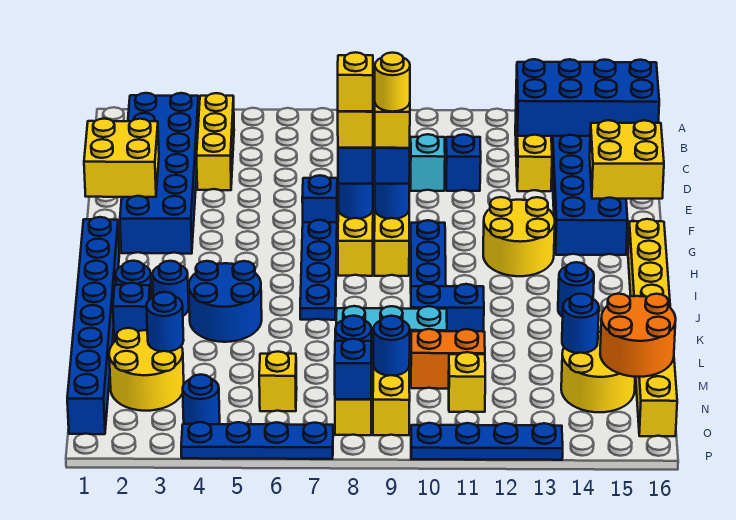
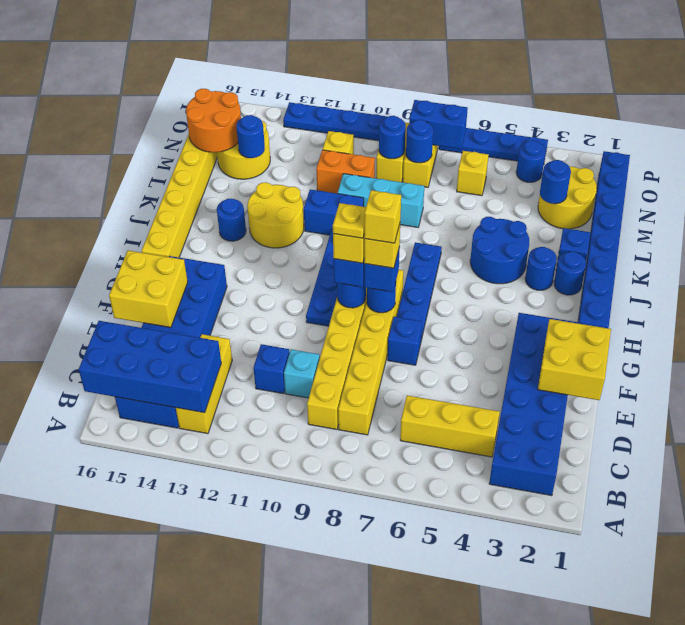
yellow 1x3 brick [197,93,234,190] -> yellow 1x3 brick turned to [400,395,500,457]
yellow 1x1 round brick [375,53,410,112] -> yellow 1x1 plate [333,203,366,238]
yellow 2x2 round brick [483,197,555,276] -> yellow 2x2 round brick moved to [247,182,304,248]
blue 1x1 brick [335,339,371,399] -> blue 1x2 brick [409,100,468,149]

